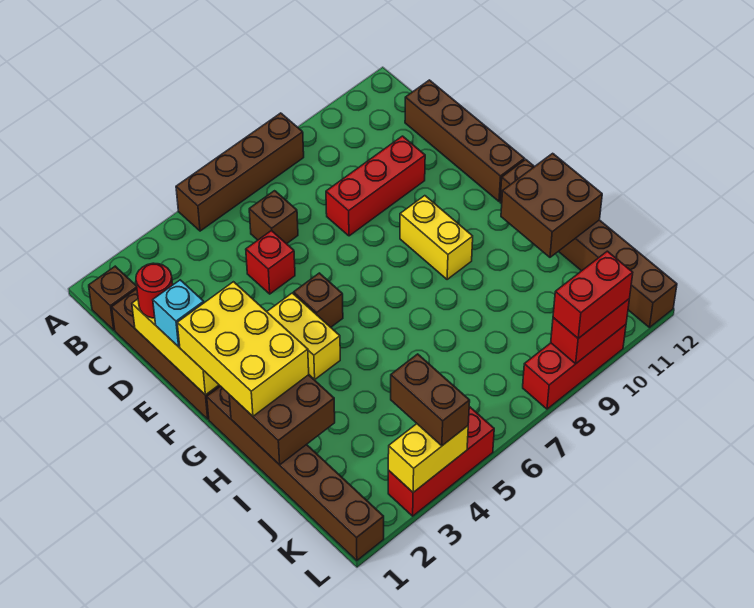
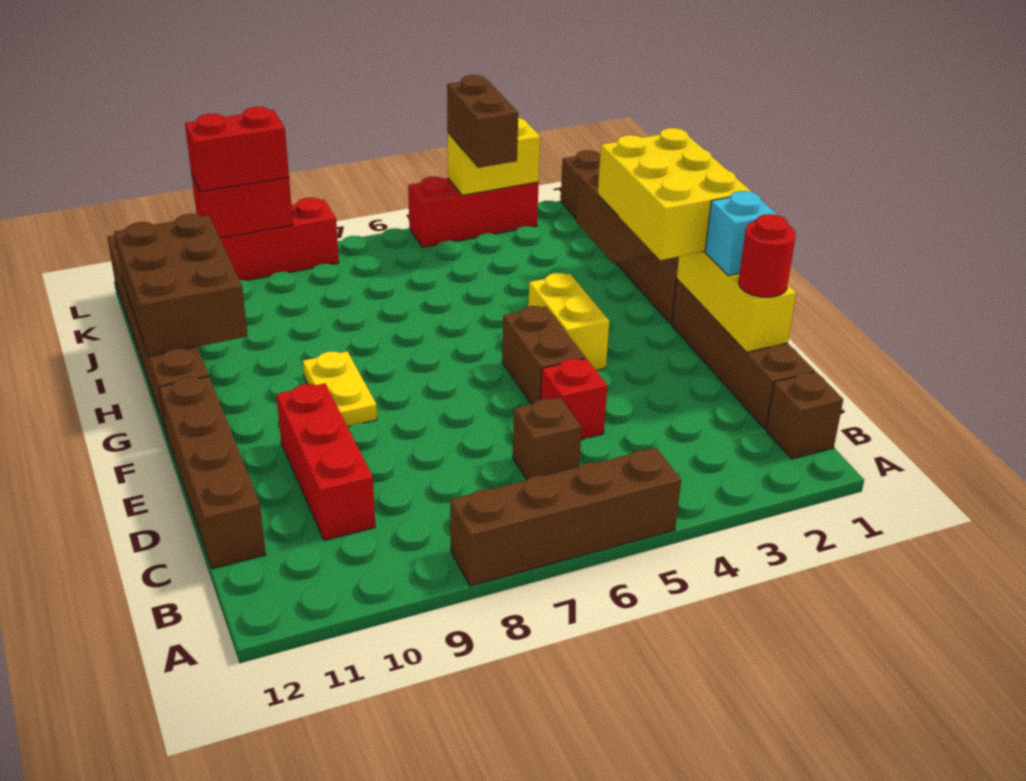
red 1x3 brick [326,136,425,236] -> red 1x3 brick turned to [276,383,375,540]
brown 1x1 brick [294,273,343,327] -> brown 1x2 brick [502,306,585,404]
yellow 1x2 brick [400,196,473,280] -> yellow 1x2 plate [303,351,377,427]
brown 2x2 brick [501,153,602,257] -> brown 2x3 brick [114,214,248,356]

